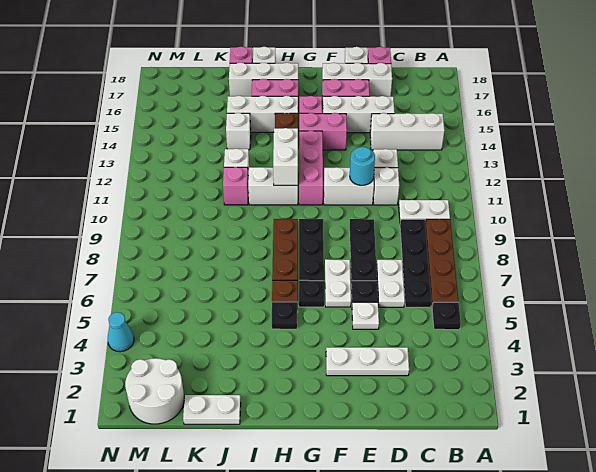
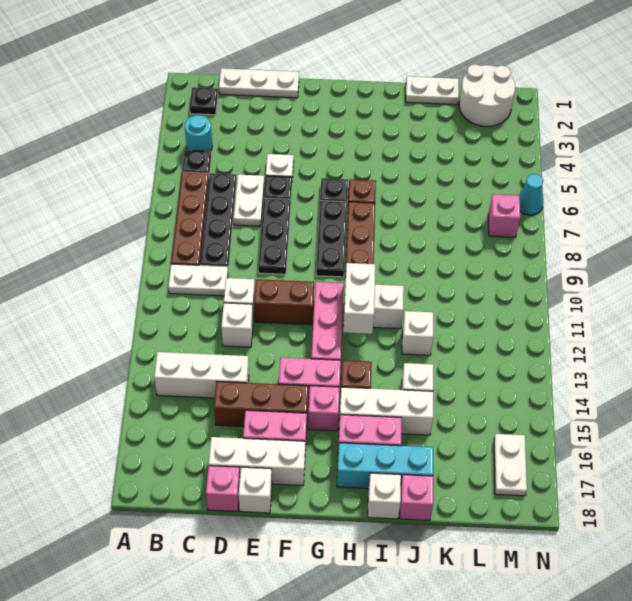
white 1x3 plate [326,347,409,376] -> white 1x3 plate moved to [219,68,299,98]
white 1x3 brick [323,96,395,133] -> brown 1x3 brick [214,382,308,427]
white 1x2 brick [324,167,374,205] -> brown 1x2 brick [254,279,314,325]
cyan 1x1 round brick [350,147,375,185] -> cyan 1x1 round brick moved to [185,115,212,151]
white 1x2 plate [325,259,351,307] -> white 1x2 plate moved to [494,434,527,496]
black 1x1 plate [272,302,298,329] -> black 1x1 plate moved to [190,87,218,115]
white 1x3 brick [229,63,298,96] -> cyan 1x3 brick [337,443,433,489]
pink 1x1 brick [223,167,249,205] -> pink 1x1 brick moved to [488,194,520,237]
cyan 1x1 cone [108,312,134,352] -> cyan 1x1 cone moved to [519,174,544,215]

